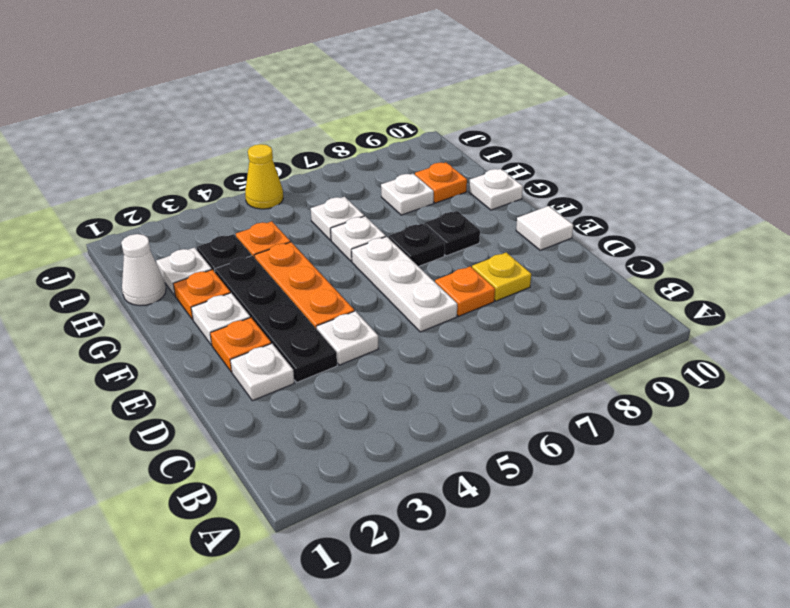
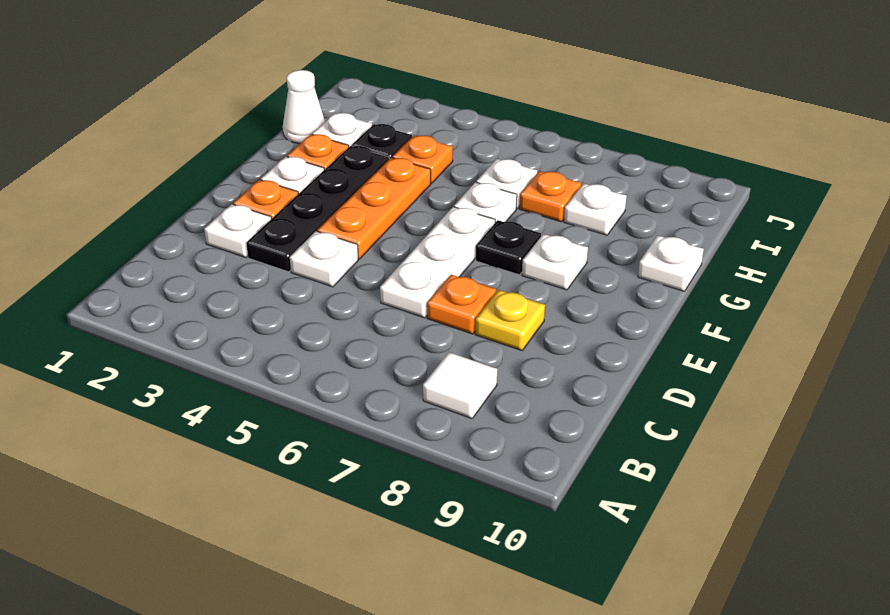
white 1x1 tile [516,206,573,250] -> white 1x1 tile moved to [423,352,497,418]
black 1x1 plate [424,211,480,256] -> white 1x1 plate [522,234,588,290]
orange 1x1 plate [415,162,467,203] -> orange 1x1 plate moved to [519,171,581,222]
yellow 1x1 cone [245,144,283,209] -> none

